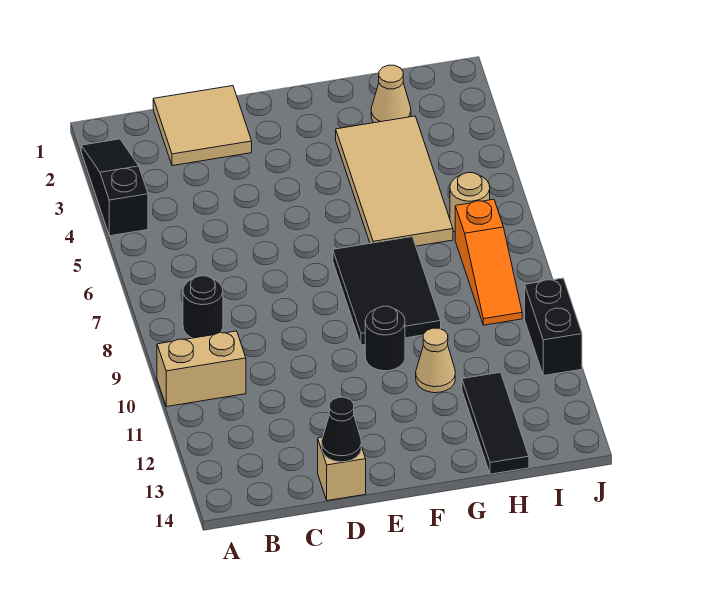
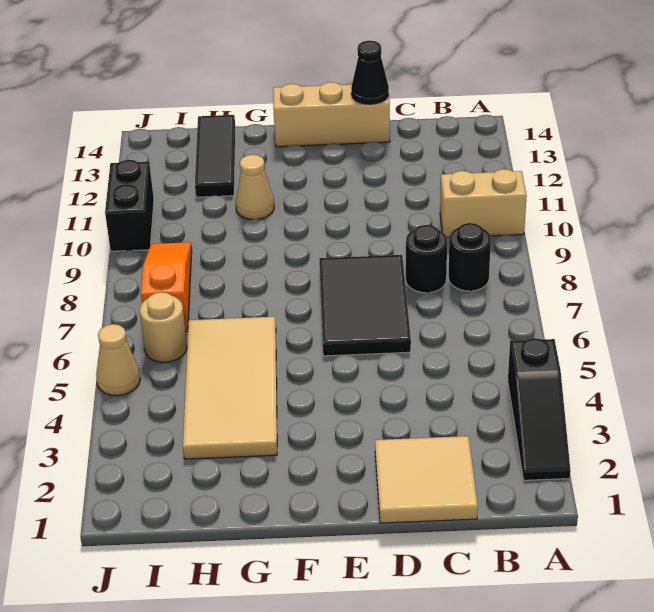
tan 1x1 brick [318,437,366,501] -> tan 1x3 brick [273,82,390,147]
black 2x3 tile [333,237,441,345] -> black 2x3 tile moved to [319,255,411,356]
black 1x1 round brick [365,306,405,371] -> black 1x1 round brick moved to [406,225,447,293]
tan 1x1 cone [371,65,411,123] -> tan 1x1 cone moved to [96,324,140,396]

